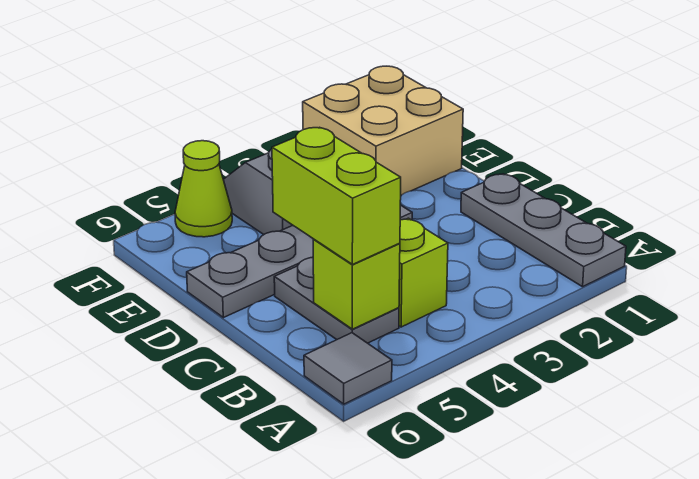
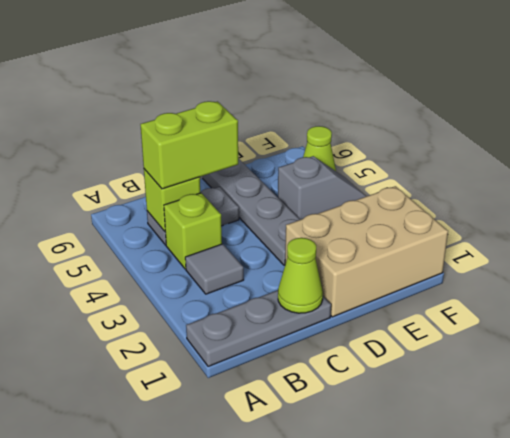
grey 1x1 tile [304,333,392,404] -> grey 1x1 tile moved to [185,244,244,294]
none -> lime 1x1 cone [278,238,323,313]
tan 2x2 brick [303,66,463,195] -> tan 2x3 brick [285,186,448,317]

